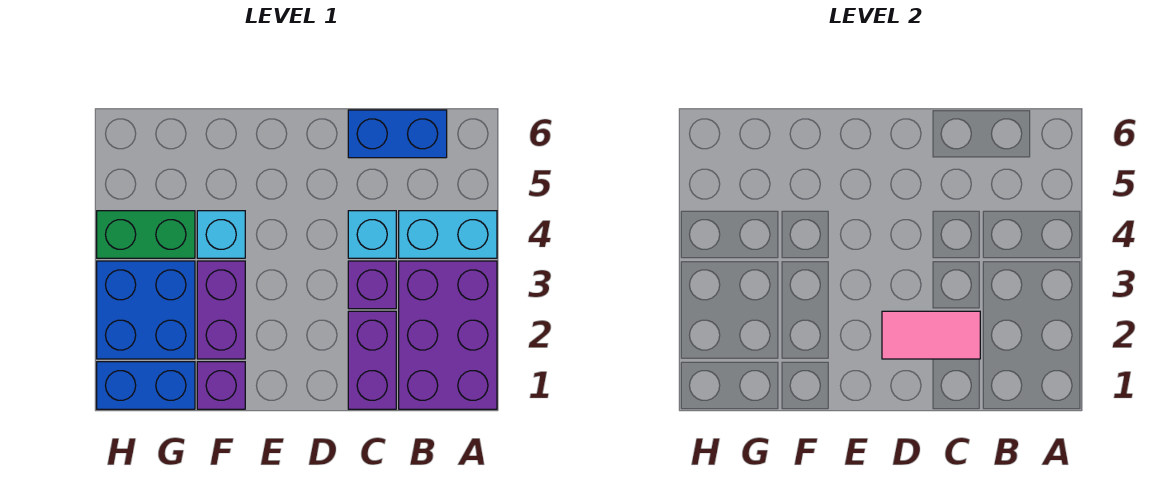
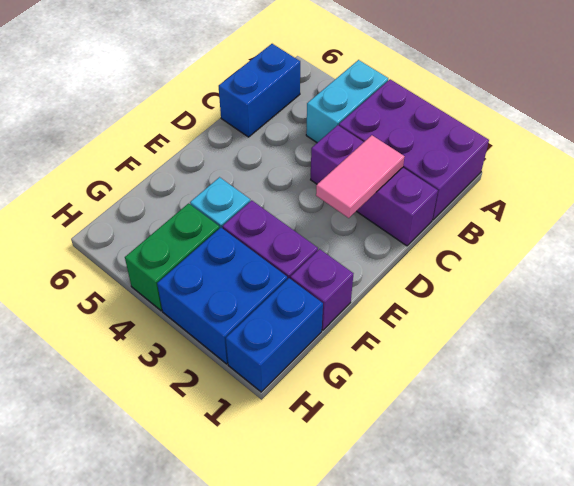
cyan 1x1 brick [348,211,396,258] -> none

